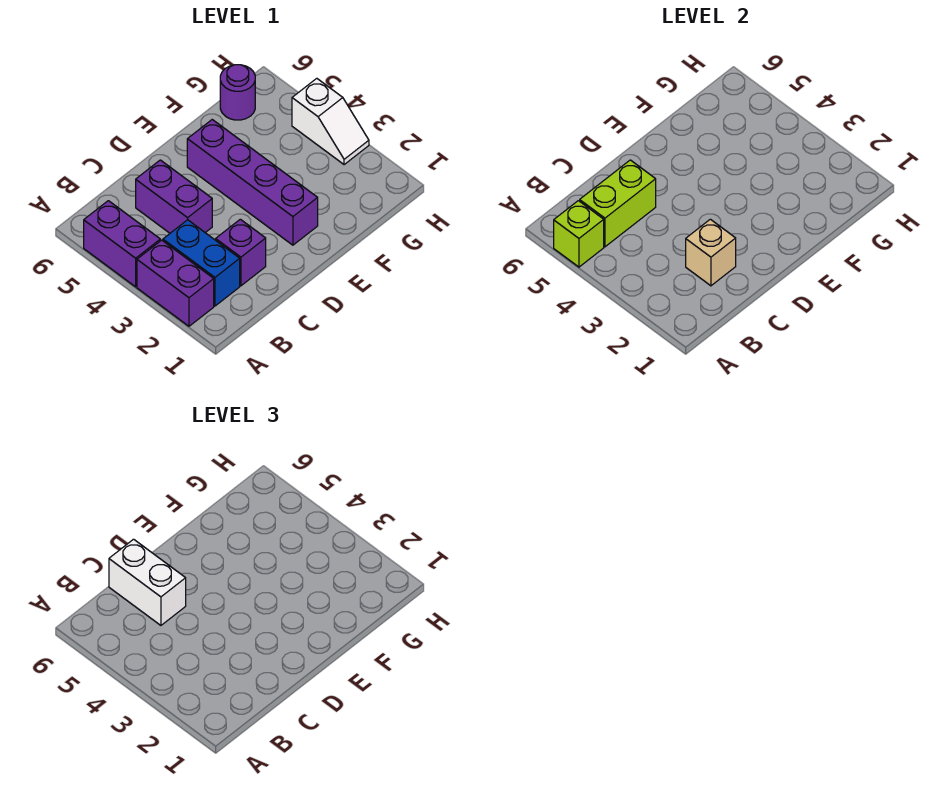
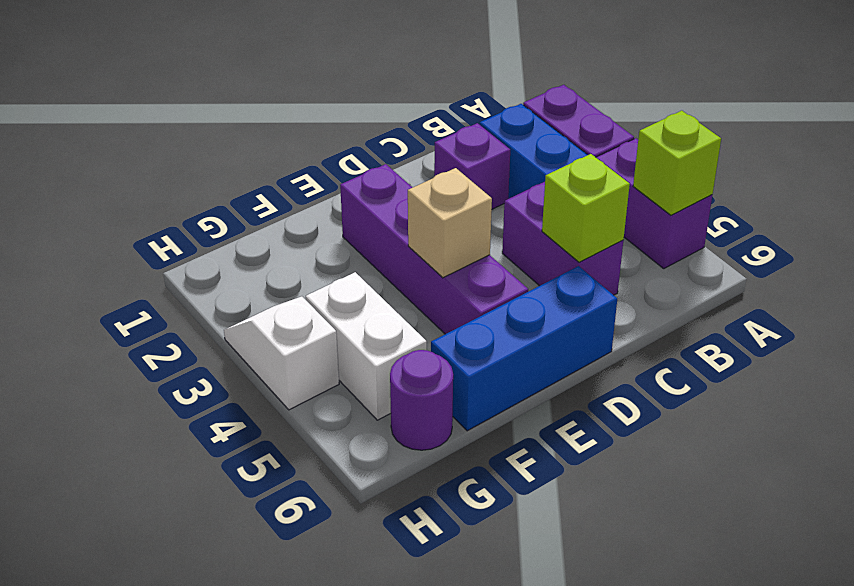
lime 1x2 brick [580,160,656,247] -> lime 1x1 brick [542,154,630,262]
tan 1x1 brick [686,219,736,286] -> tan 1x1 brick moved to [408,168,492,278]
white 1x2 brick [109,539,186,625] -> white 1x2 brick moved to [306,272,427,420]
none -> blue 1x3 brick [431,266,617,431]

